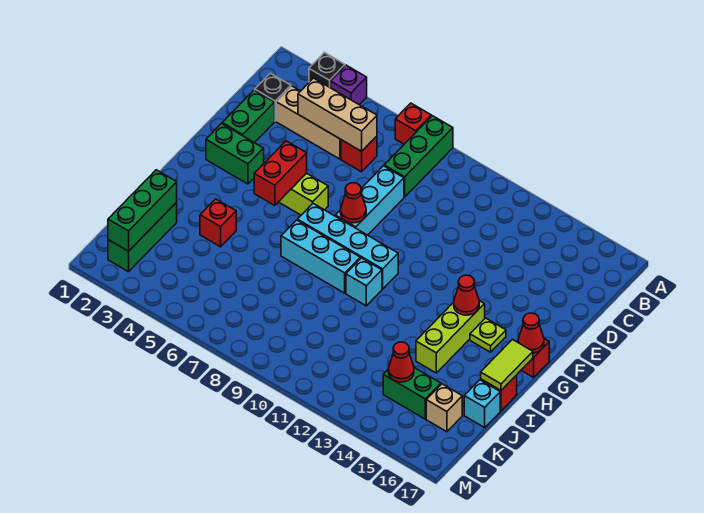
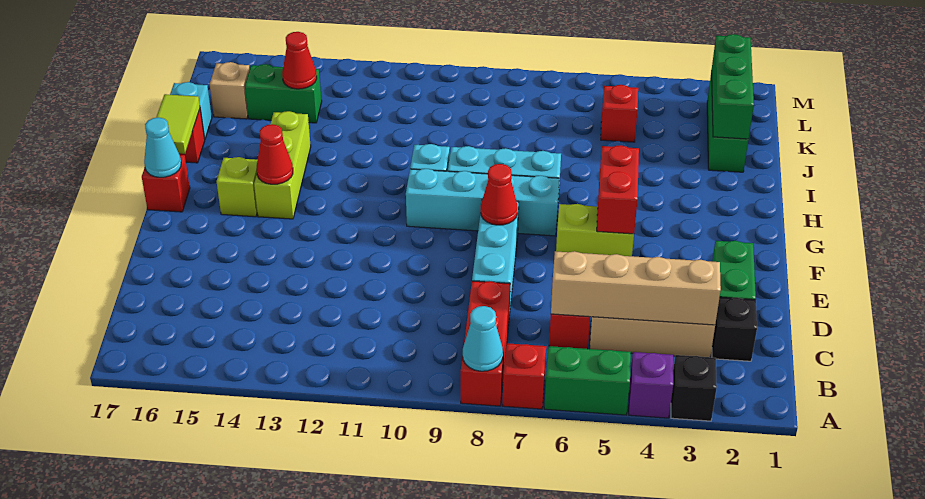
green 1x3 brick [384,116,453,197] -> red 1x3 brick [461,281,510,406]
none -> cyan 1x1 cone [463,306,503,371]
tan 1x3 brick [298,78,377,151] -> tan 1x4 brick [551,251,721,325]
green 1x2 brick [206,124,264,184] -> green 1x2 brick moved to [544,346,631,415]
lime 1x1 plate [470,318,506,352] -> lime 1x1 brick [217,157,258,217]
red 1x1 cone [518,313,544,353] -> cyan 1x1 cone [144,118,181,177]
red 1x1 brick [200,199,236,247] -> red 1x1 brick moved to [601,85,638,142]

